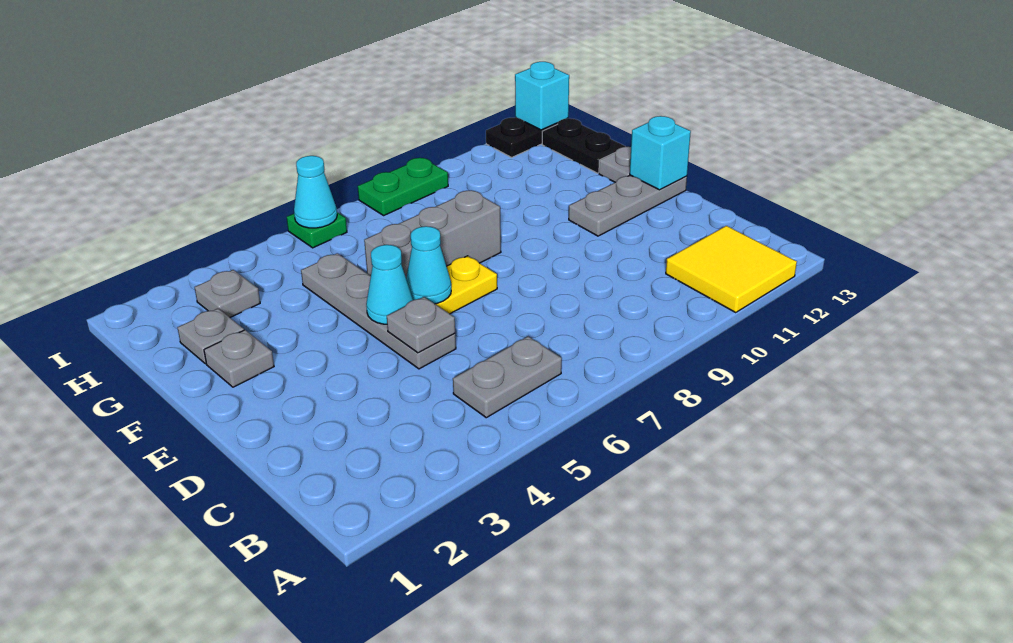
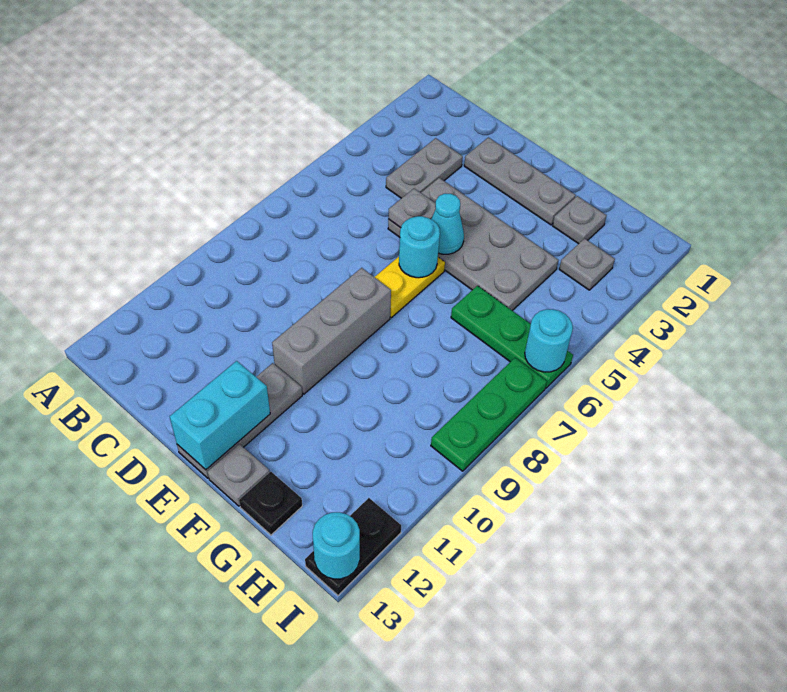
yellow 2x2 tile [666,226,797,313] -> none
grey 1x2 plate [453,336,562,418] -> grey 1x2 plate moved to [386,138,463,198]
grey 1x4 plate [301,253,456,369] -> grey 2x4 plate [388,178,559,311]
cyan 1x1 cone [406,226,451,304] -> cyan 1x1 round brick [399,216,440,278]
cyan 1x1 brick [630,116,691,190] -> cyan 1x2 brick [170,361,270,470]
grey 1x1 plate [204,330,274,387] -> grey 1x3 plate [464,137,576,225]
grey 1x3 brick [364,190,501,277] -> grey 1x3 brick moved to [272,268,391,394]
black 1x2 plate [542,118,625,173] -> black 1x1 plate [239,472,302,535]
green 1x1 plate [287,213,347,248] -> green 1x3 plate [451,286,573,388]
cyan 1x1 cone [294,156,337,228] -> cyan 1x1 round brick [525,309,573,372]
green 1x2 plate [358,158,448,215] -> green 1x3 plate [431,358,547,471]
cyan 1x1 brick [515,62,569,130] -> cyan 1x1 round brick [313,512,360,579]

